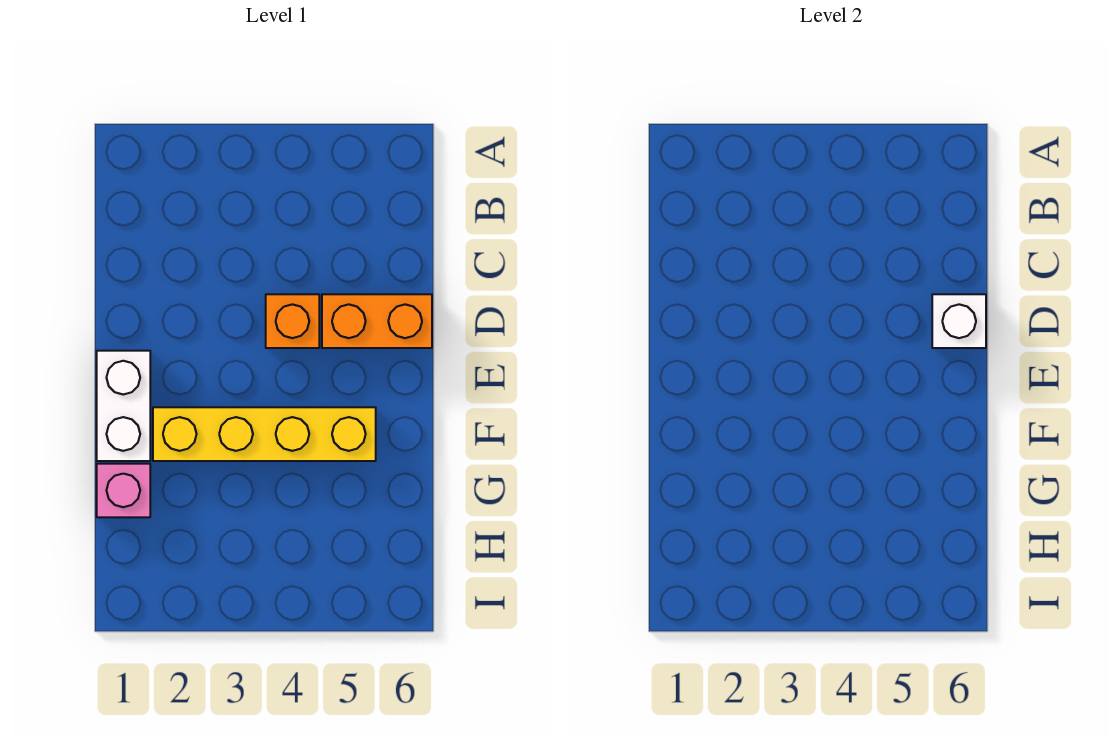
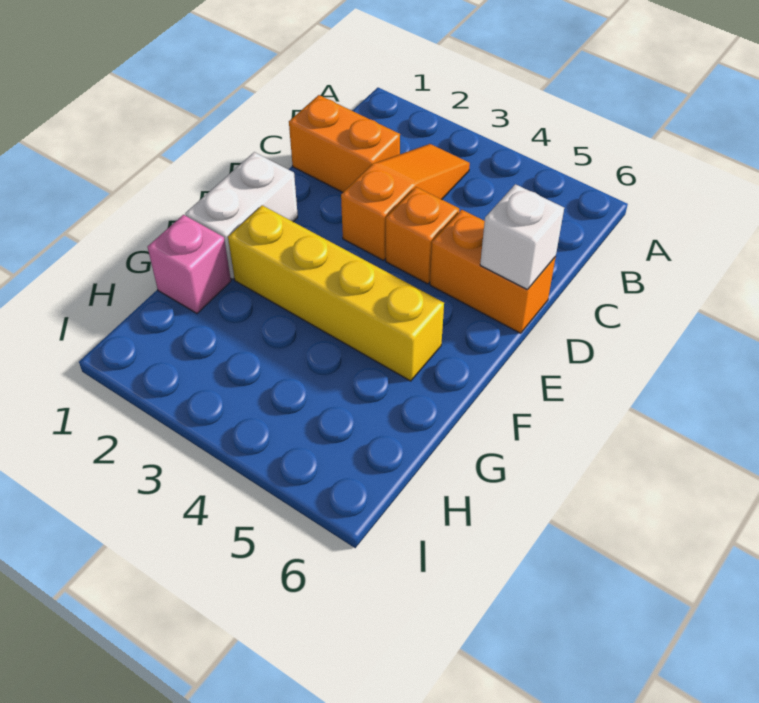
none -> orange 1x3 slope [341,144,470,260]
none -> orange 1x2 brick [289,95,400,192]

